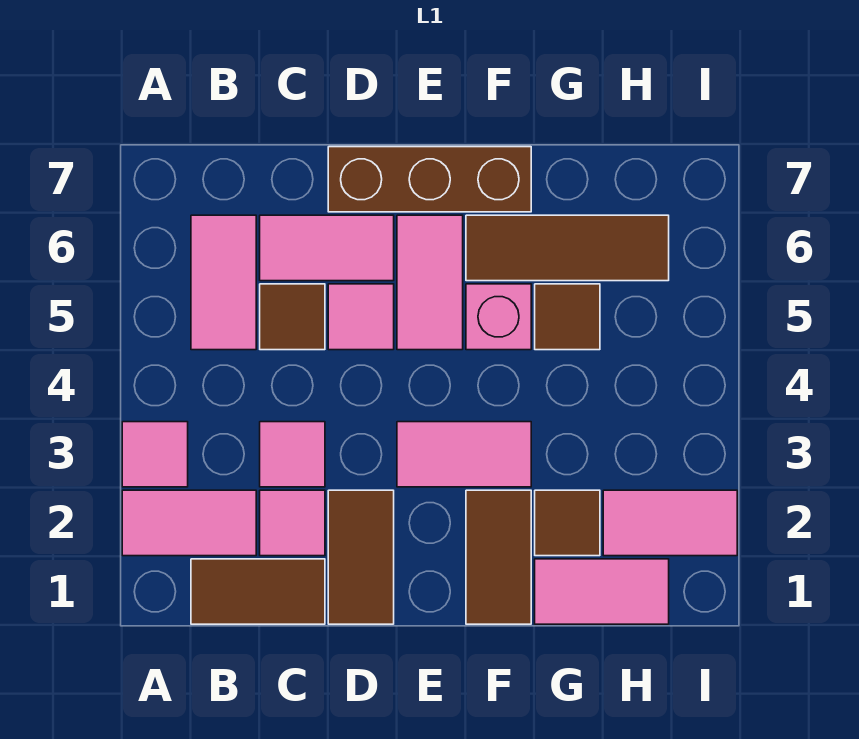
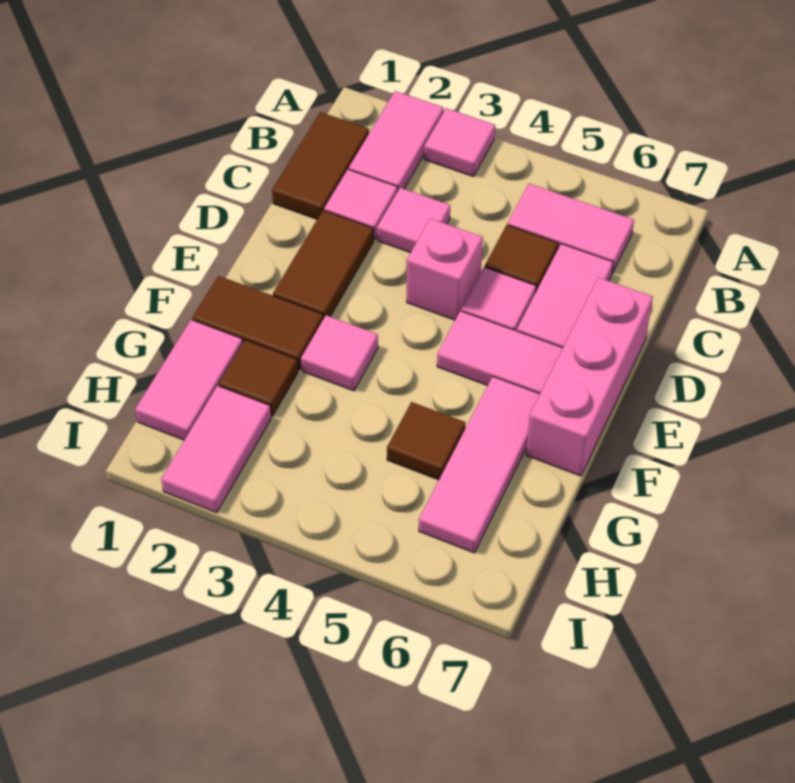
brown 1x2 tile [328,490,394,624] -> brown 1x2 tile turned to [273,210,374,319]
brown 1x3 brick [328,147,531,212] -> pink 1x3 brick [526,277,653,476]
pink 1x2 tile [397,422,531,487] -> pink 1x1 tile [301,315,378,391]
pink 1x1 brick [466,284,531,350] -> pink 1x1 brick moved to [407,218,483,320]
brown 1x3 tile [466,215,669,281] -> pink 1x3 tile [419,377,540,553]

